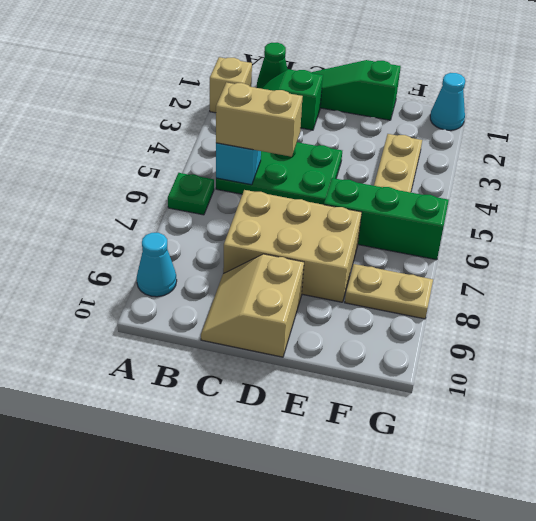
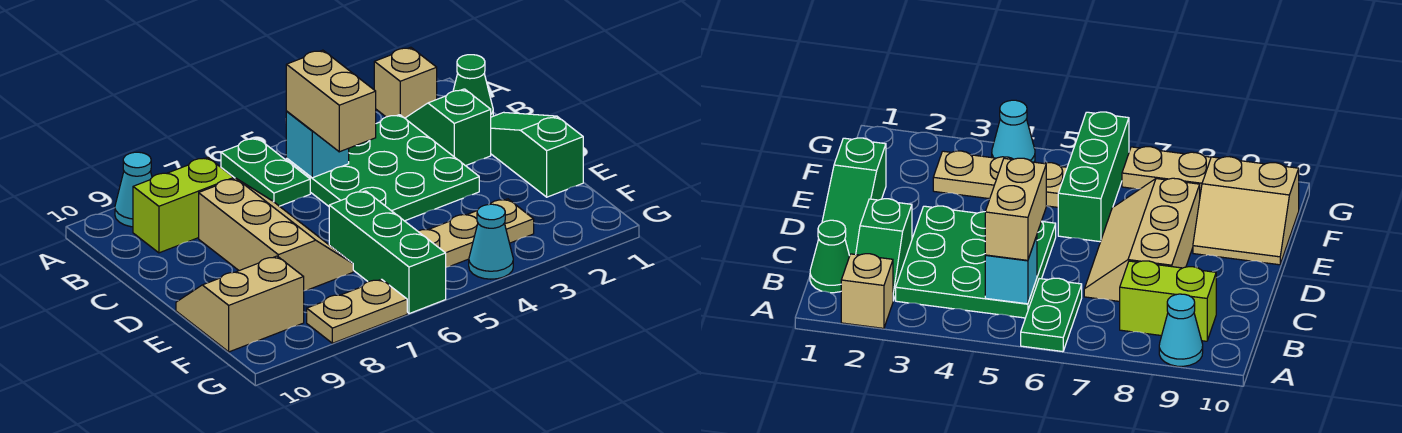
green 1x1 plate [168,173,214,215] -> green 1x2 plate [221,138,310,206]
green 2x3 plate [216,142,342,205] -> green 3x3 plate [286,115,479,221]
none -> lime 1x2 brick [133,158,234,253]
tan 2x3 brick [223,190,362,302] -> tan 2x3 slope [199,178,353,291]
tan 2x2 slope [201,254,304,357] -> tan 2x2 slope moved to [176,256,304,352]
tan 1x2 plate [345,264,433,319] -> tan 1x2 plate turned to [307,279,407,343]
cyan 1x1 cone [430,73,465,130] -> cyan 1x1 cone moved to [469,204,513,279]

